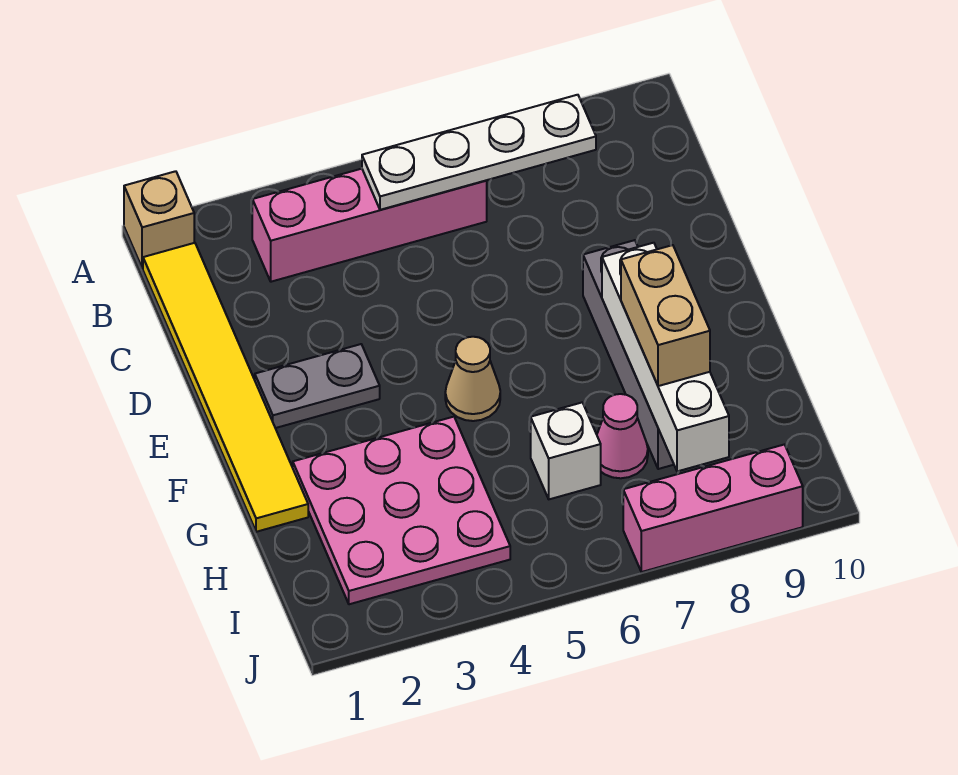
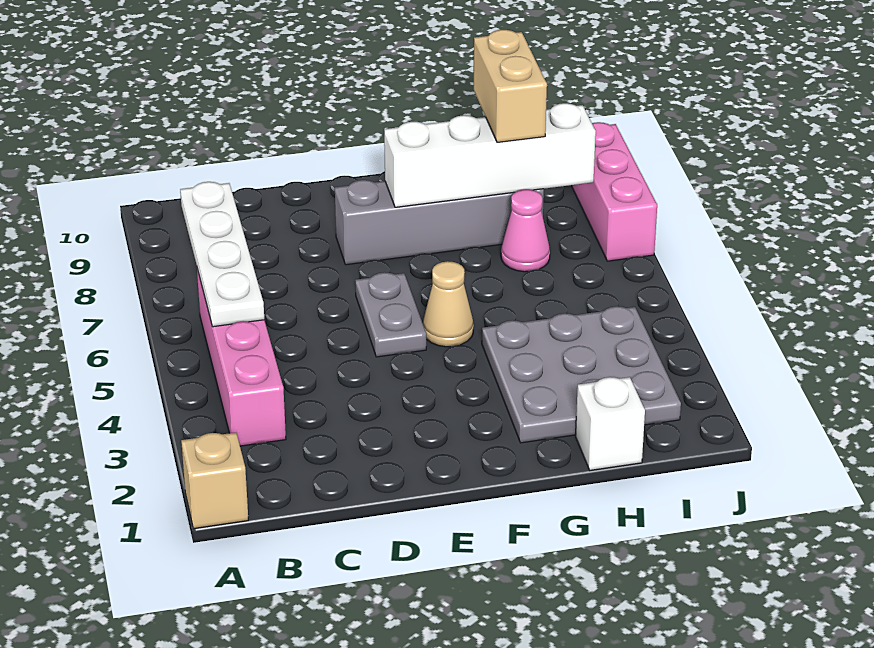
yellow 1x6 tile [143,243,308,532] -> none
grey 1x2 plate [255,344,380,428] -> grey 1x2 plate moved to [355,272,426,357]
pink 3x3 plate [293,417,510,604] -> grey 3x3 plate [482,306,681,443]
tan 1x2 brick [621,245,710,386] -> tan 1x2 brick turned to [474,30,547,142]
white 1x1 brick [531,402,601,499] -> white 1x1 brick moved to [576,377,645,470]

